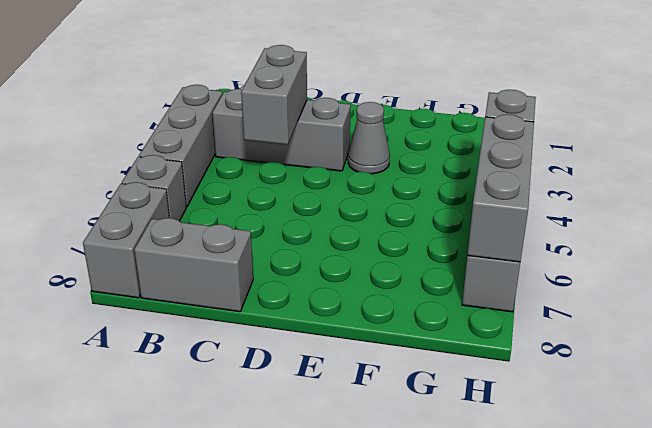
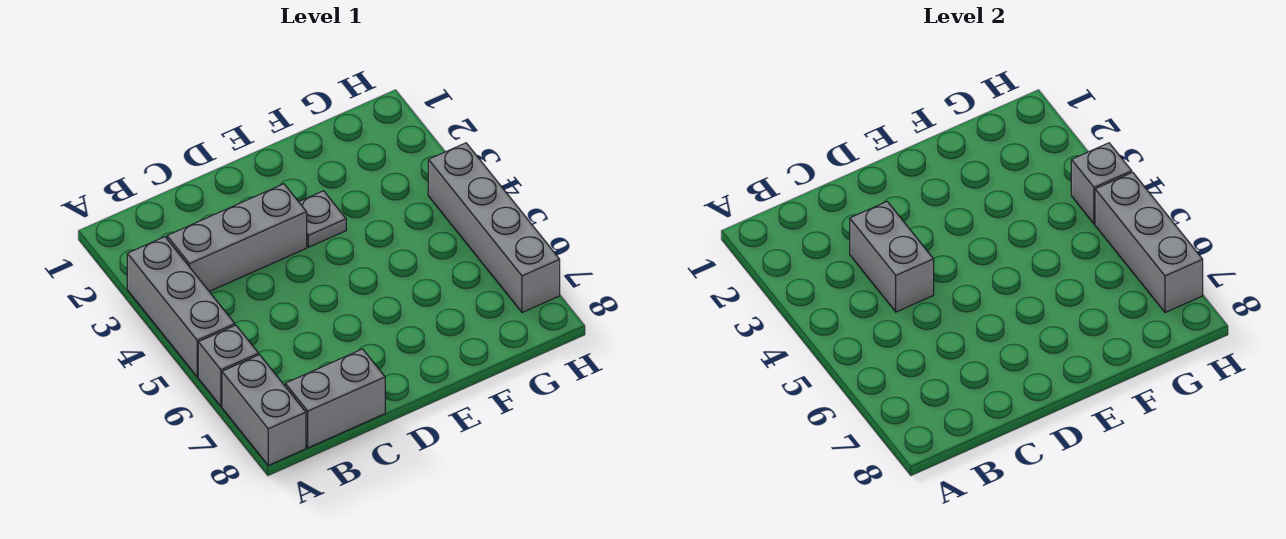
grey 1x1 cone [348,102,390,174] -> grey 1x1 plate [299,191,346,247]

